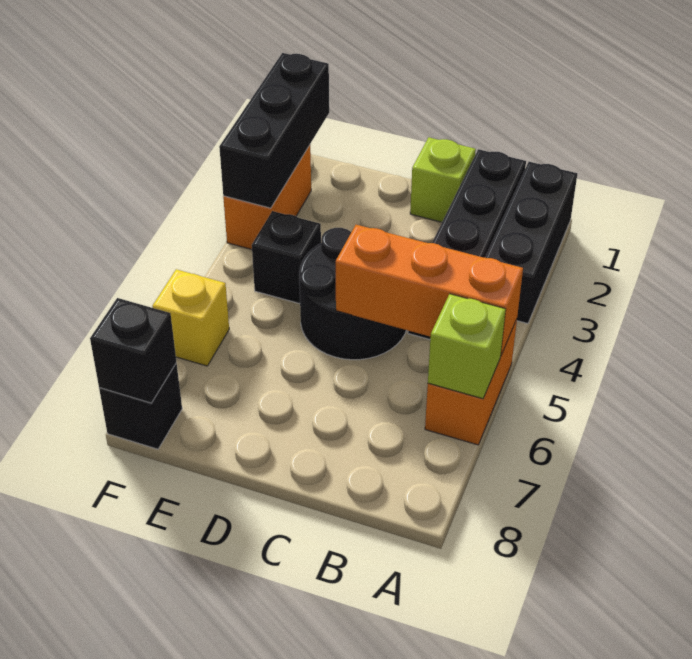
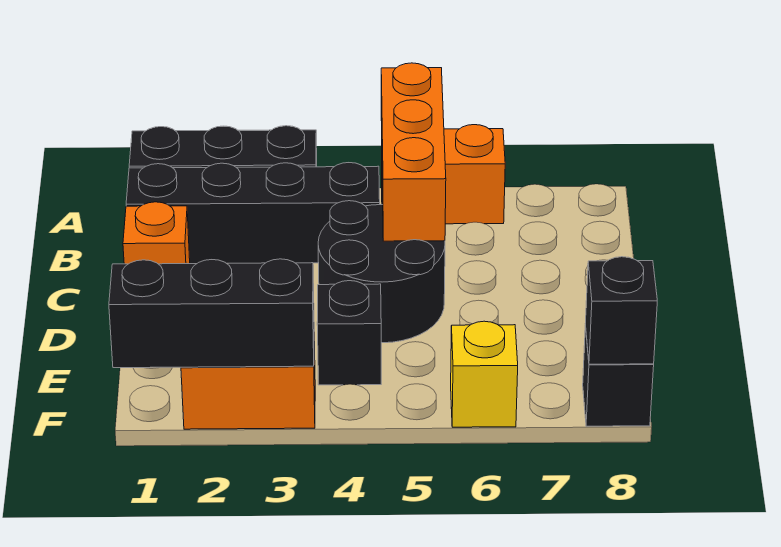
lime 1x1 brick [428,294,506,399] -> none
lime 1x1 brick [410,137,476,222] -> orange 1x1 brick [123,202,190,264]

